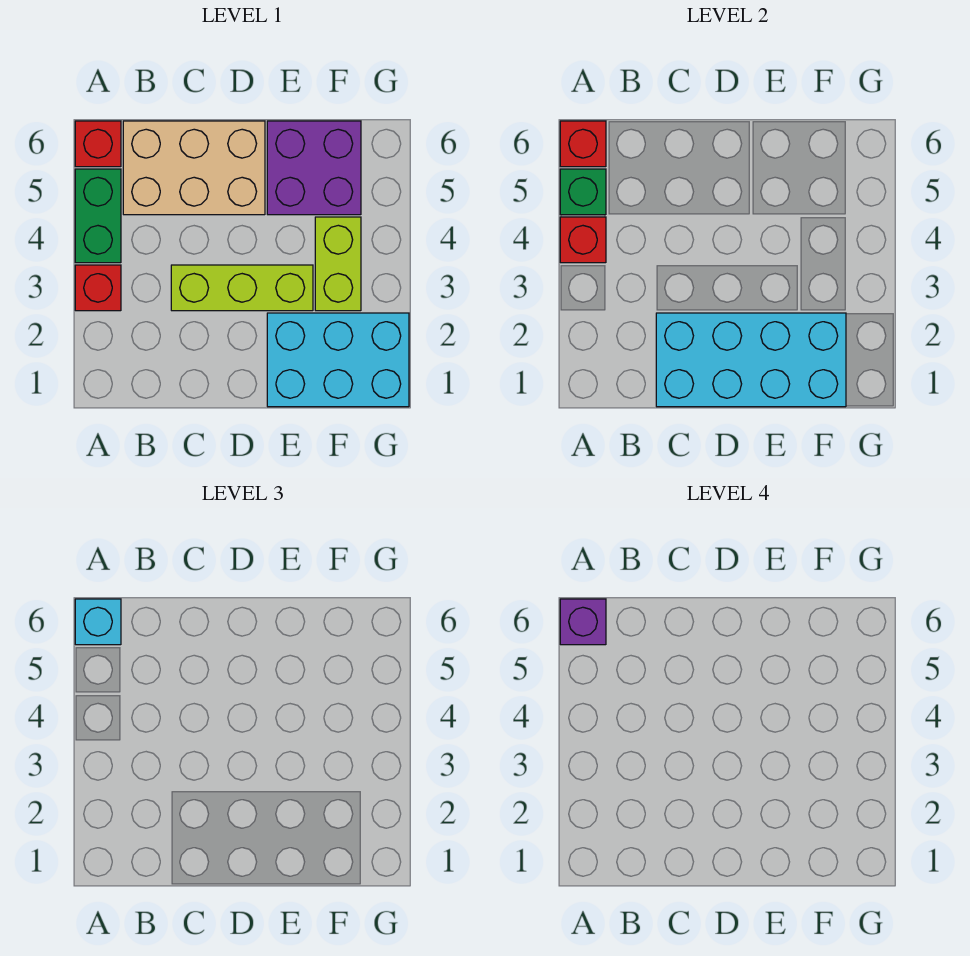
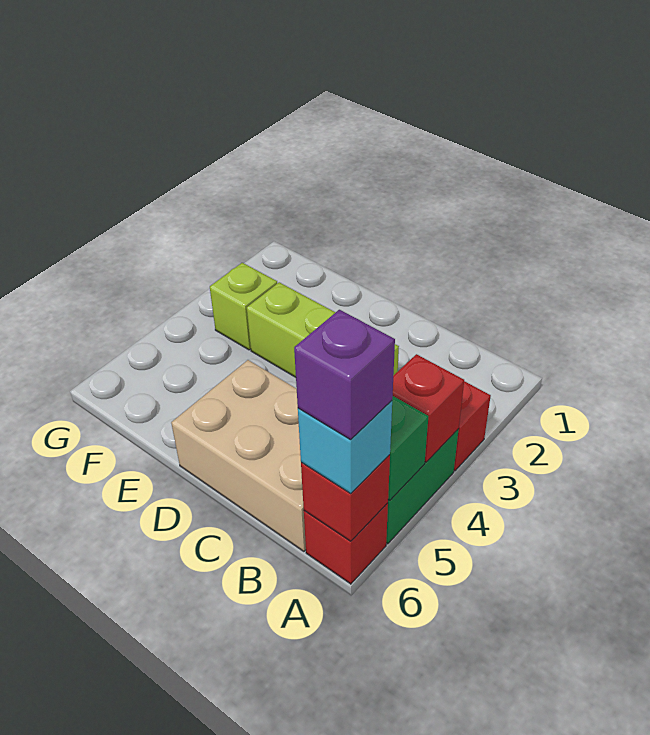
cyan 2x4 brick [656,313,846,407] -> none
cyan 2x3 brick [267,313,409,407] -> none
purple 2x2 brick [267,121,361,215] -> none
lime 1x2 brick [315,217,361,311] -> lime 1x1 brick [210,263,277,350]

